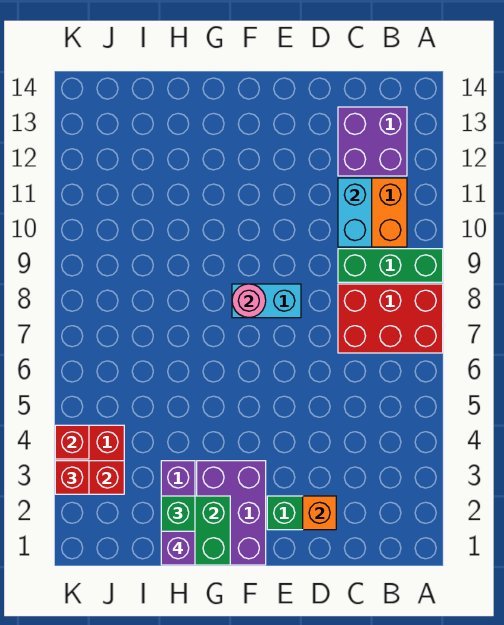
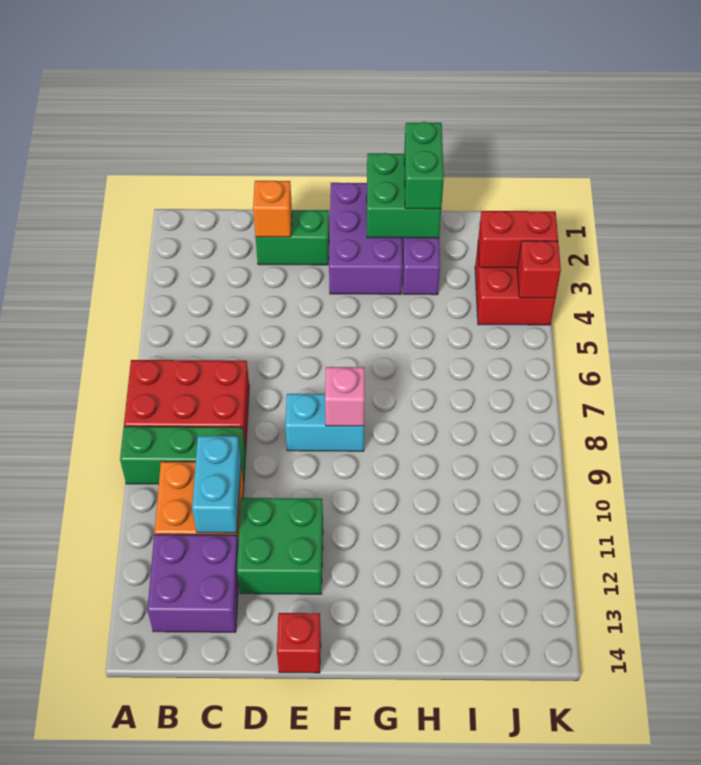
none -> green 2x2 brick [237,498,323,594]
pink 1x1 round brick [232,284,266,318] -> pink 1x1 brick [325,367,365,426]
purple 1x1 brick [161,531,195,565] -> none
red 1x1 brick [55,461,89,494] -> red 1x1 brick moved to [277,613,321,673]

